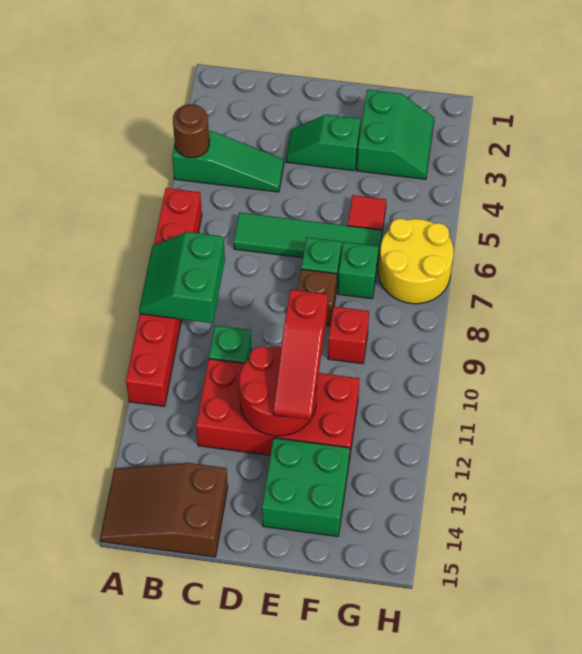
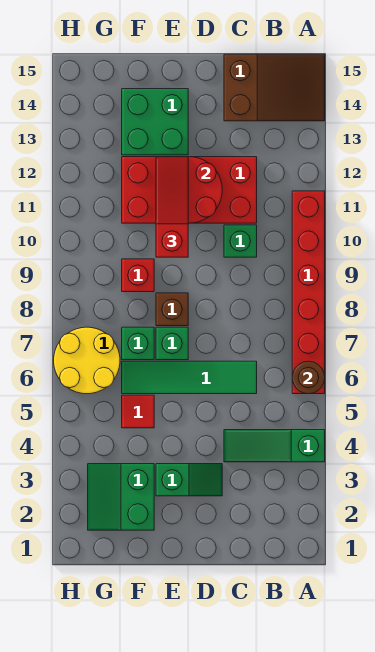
brown 1x1 round brick [173,104,209,158] -> brown 1x1 round brick moved to [292,361,325,394]
green 2x2 slope [139,232,225,323] -> none

